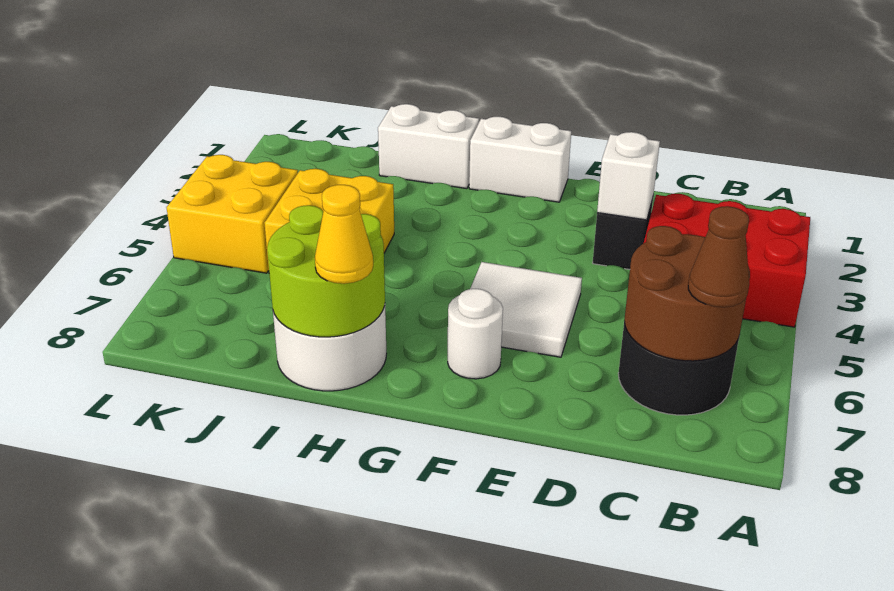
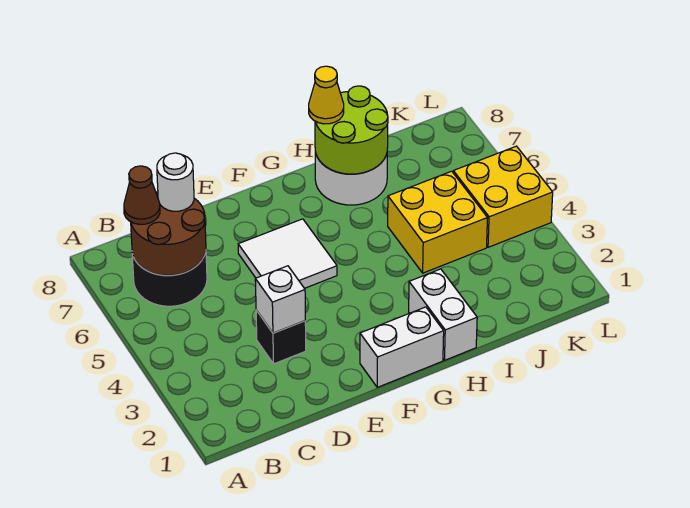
red 2x3 brick [644,194,810,327] -> none
white 1x1 round brick [448,289,503,379] -> white 1x1 round brick moved to [157,153,194,211]
white 1x2 brick [378,104,479,189] -> white 1x2 brick turned to [409,269,477,360]

